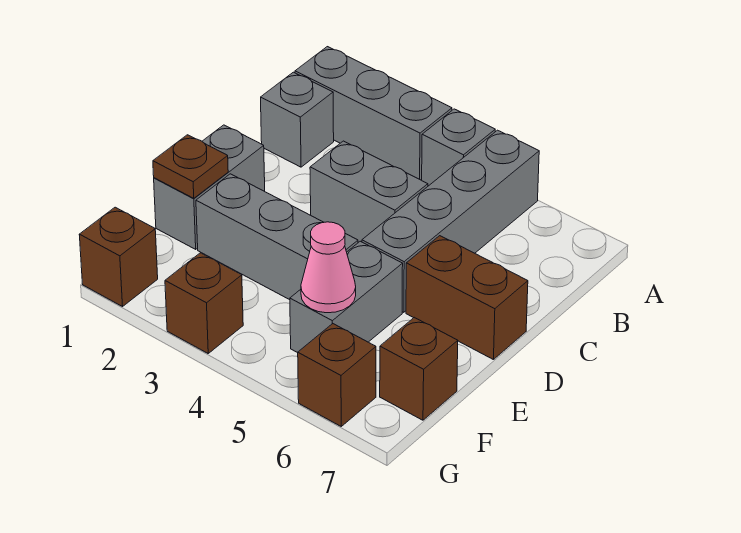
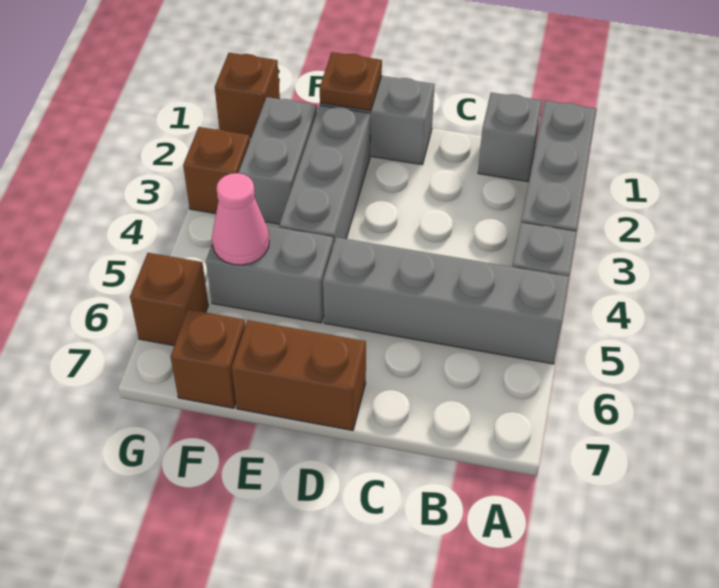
grey 1x2 brick [310,141,428,242] -> grey 1x2 brick moved to [238,97,317,224]
brown 1x2 brick [406,236,528,360] -> brown 1x2 brick turned to [232,320,366,431]

